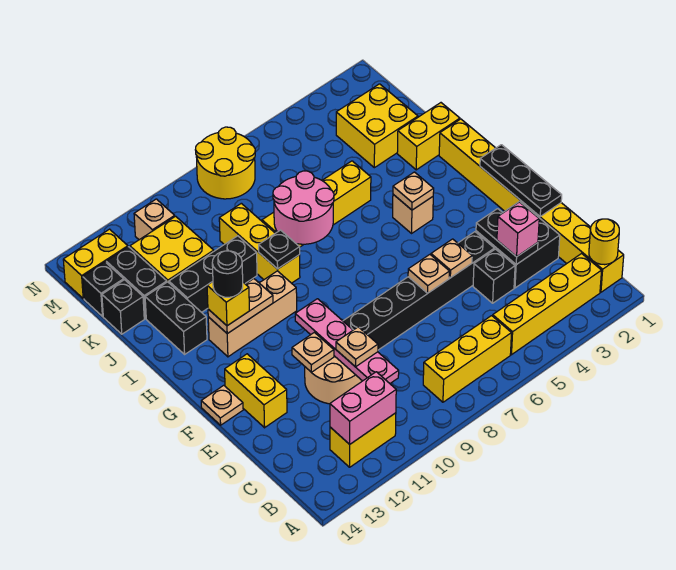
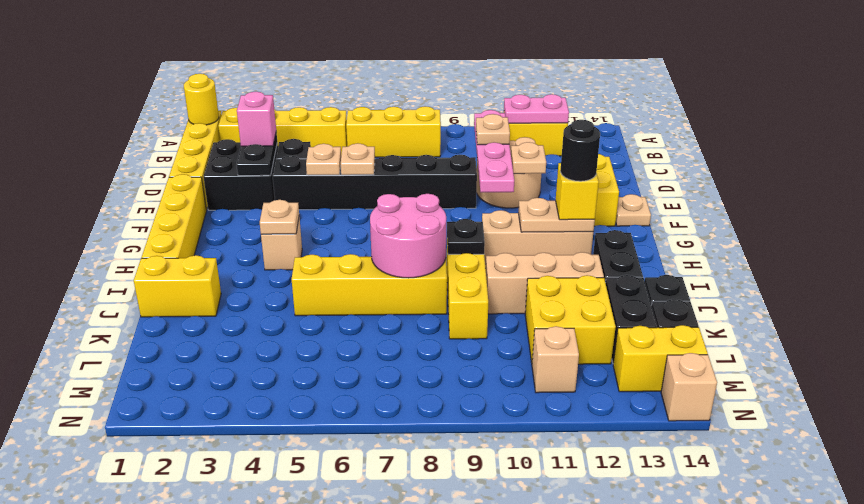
pink 1x2 brick [330,372,396,444] -> pink 1x2 plate [504,94,569,123]
black 1x3 plate [480,145,562,216] -> none
black 1x3 brick [169,236,257,312] -> tan 1x3 brick [485,252,604,314]
yellow 2x2 brick [336,84,418,168] -> none
yellow 2x2 round brick [195,127,255,199] -> none
none -> tan 1x1 brick [661,353,717,421]

